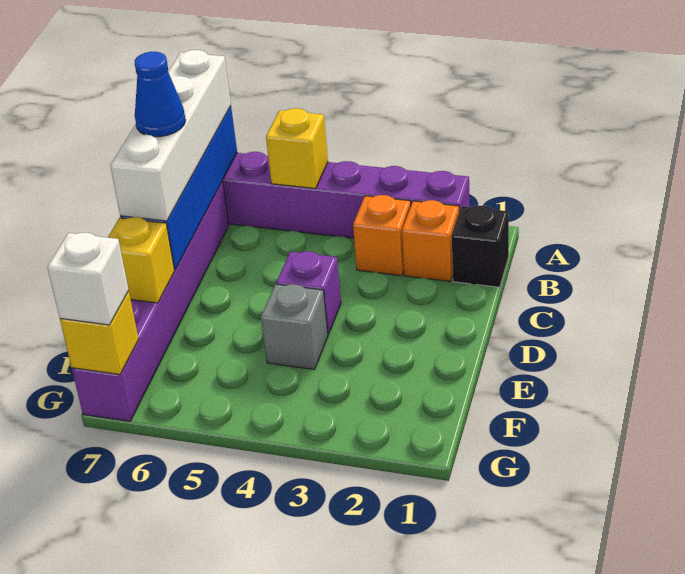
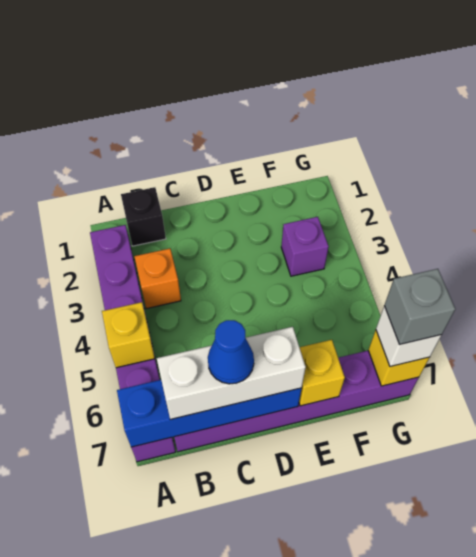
white 1x4 brick [110,50,231,221] -> white 1x3 brick [157,327,306,419]
orange 1x1 brick [402,200,459,281] -> none
purple 1x1 brick [276,251,341,335] -> purple 1x1 brick moved to [281,217,329,276]
grey 1x1 brick [261,284,328,370] -> grey 1x1 brick moved to [384,269,455,345]

